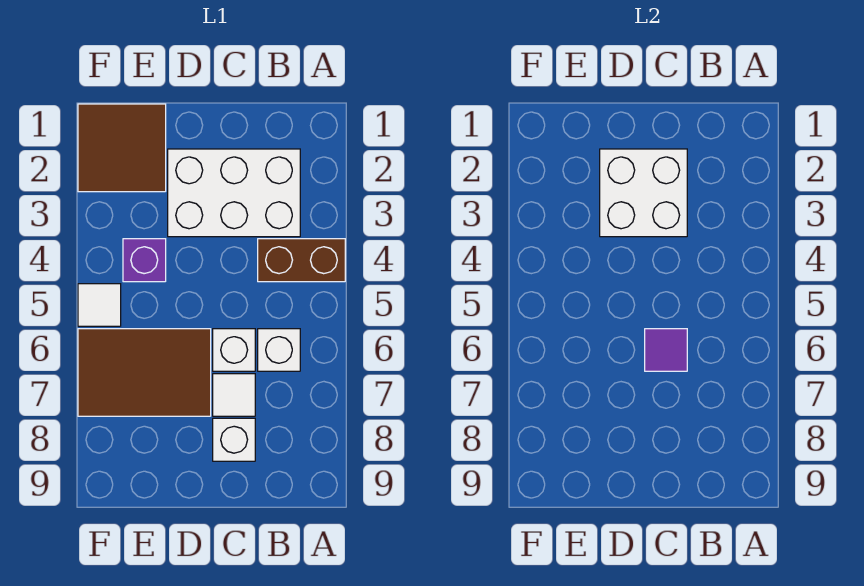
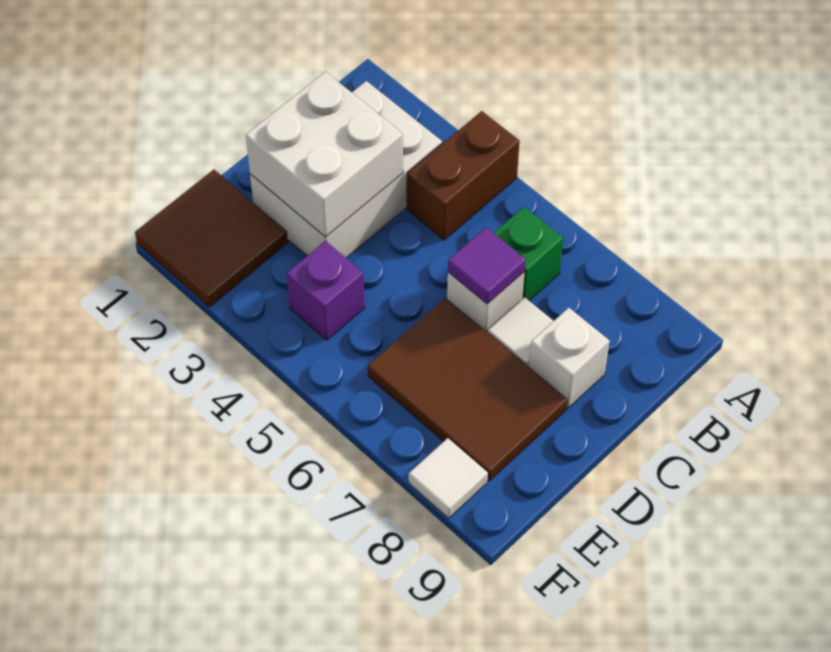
white 1x1 brick [258,329,300,371] -> green 1x1 brick [494,207,563,300]
brown 2x3 tile [78,329,211,416] -> brown 2x3 tile turned to [368,298,567,481]
white 1x1 tile [78,284,121,326] -> white 1x1 tile moved to [409,438,488,518]

